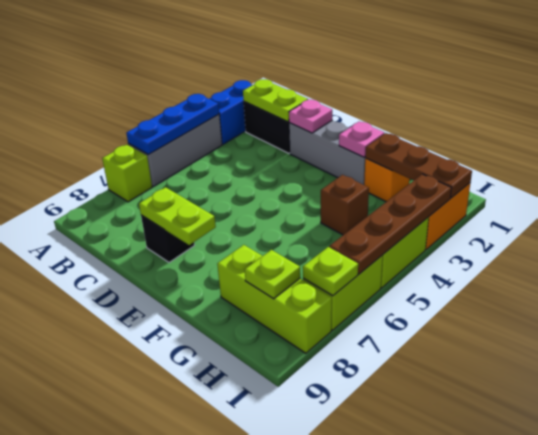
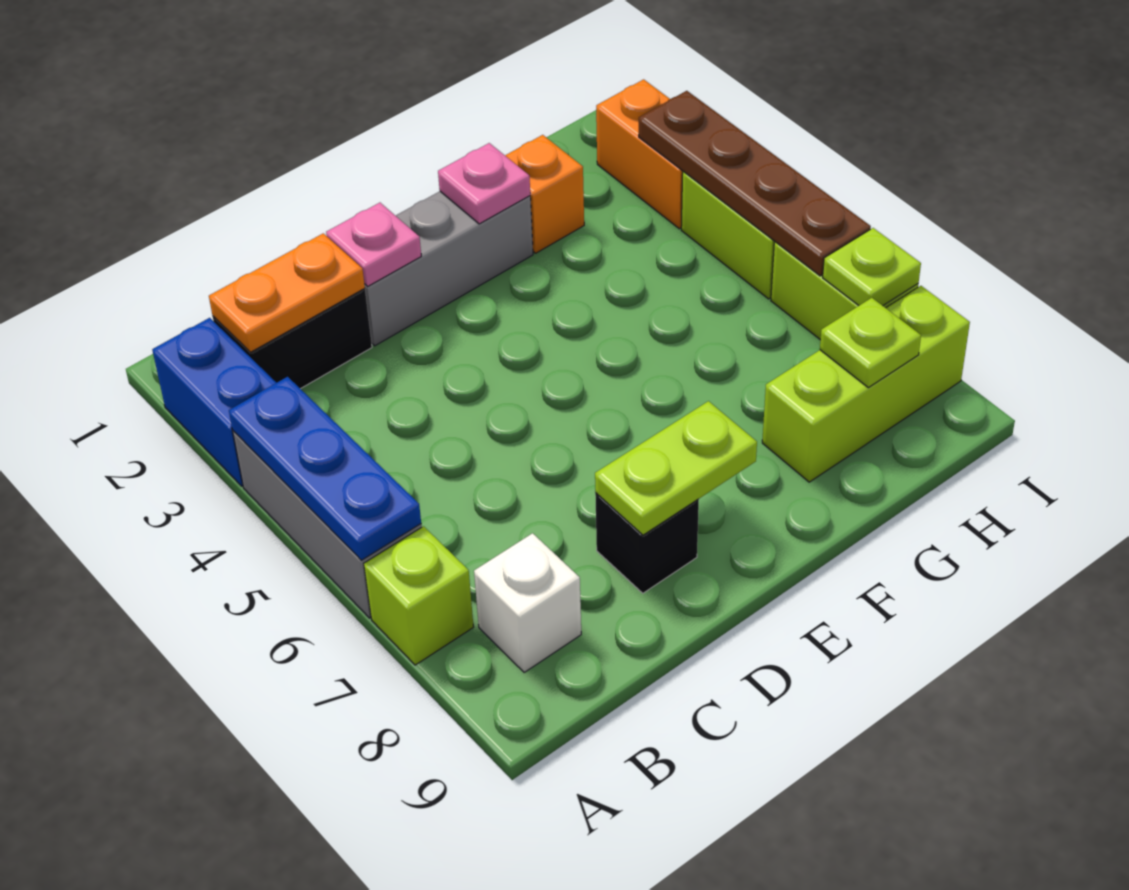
lime 1x2 plate [243,79,308,122] -> orange 1x2 plate [209,233,365,352]
none -> white 1x1 brick [474,533,581,673]
brown 1x3 plate [365,133,472,198] -> none
brown 1x1 brick [321,175,369,235] -> none

